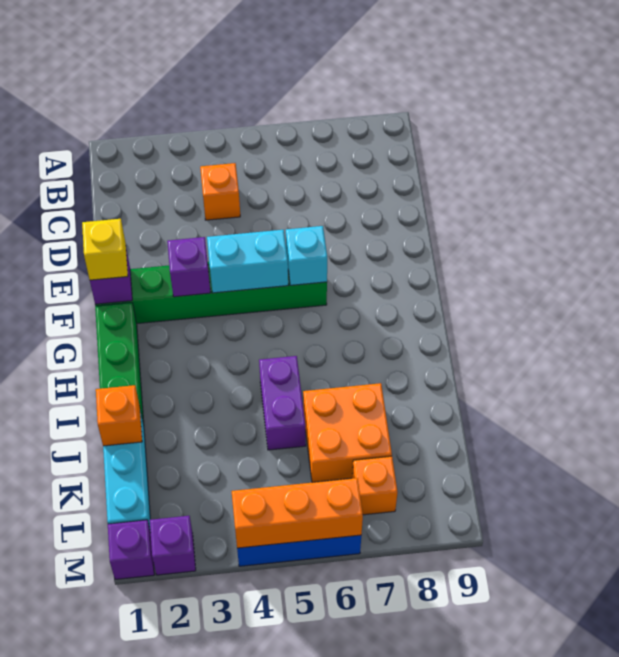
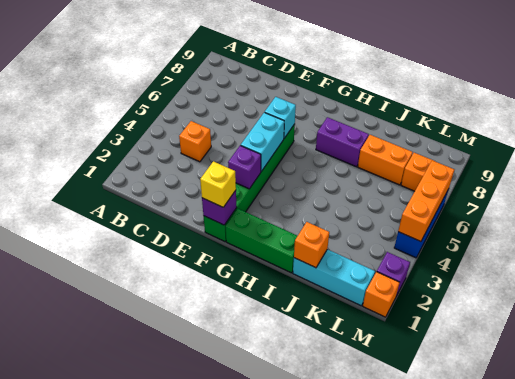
purple 1x2 brick [259,356,306,450] -> purple 1x2 brick moved to [316,117,369,167]
orange 2x2 brick [303,383,392,482] -> orange 1x2 brick [358,135,413,185]
purple 1x1 brick [108,520,154,579] -> orange 1x1 brick [363,272,400,317]

